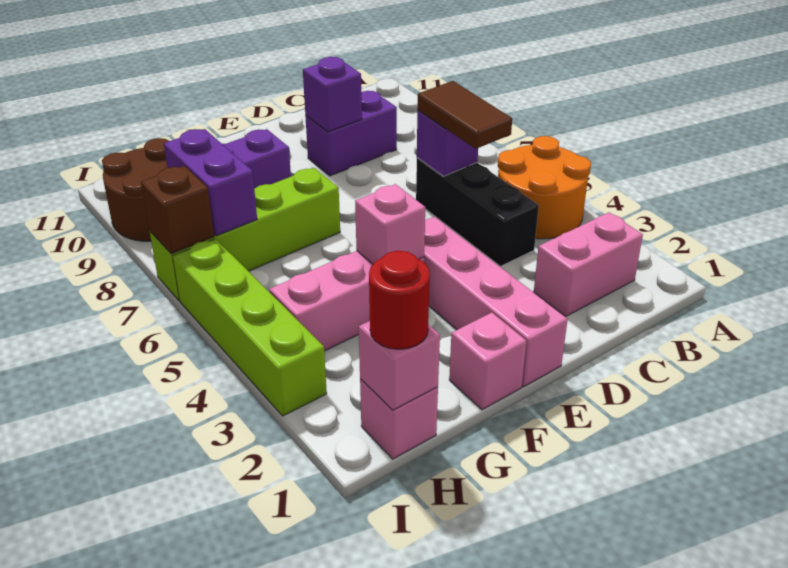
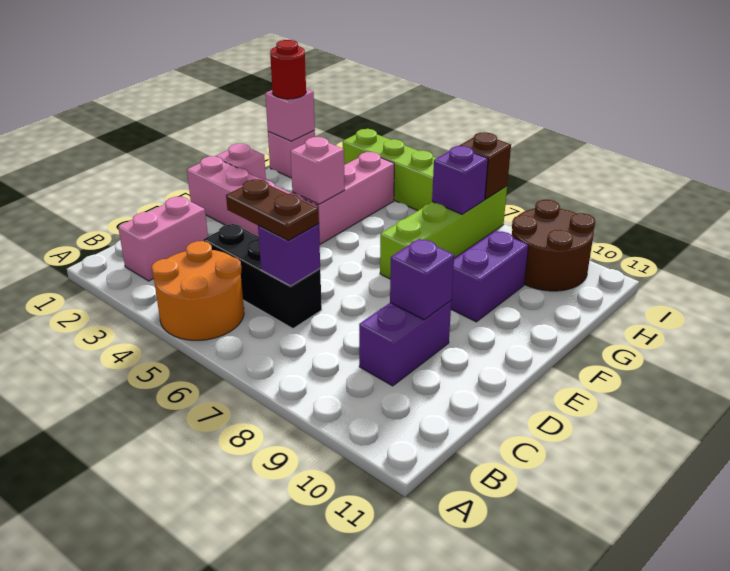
brown 1x2 tile [417,81,512,149] -> brown 1x2 plate [226,179,319,240]
purple 1x2 brick [164,129,257,236] -> purple 1x1 brick [432,146,488,214]

